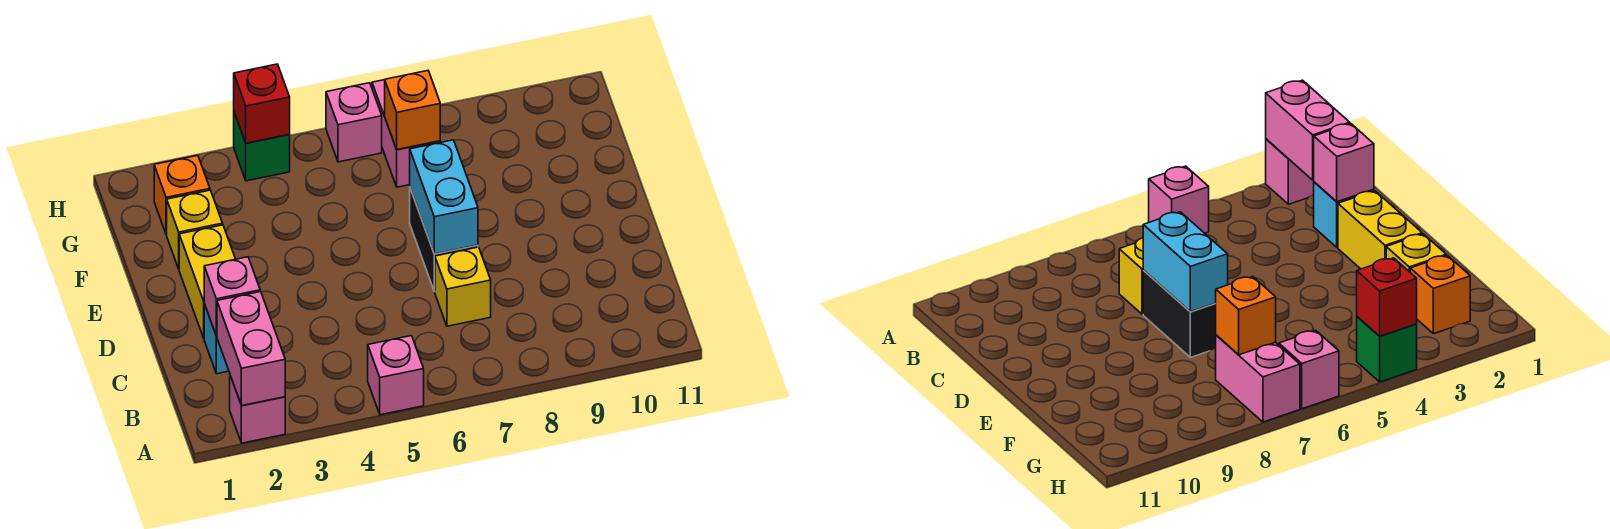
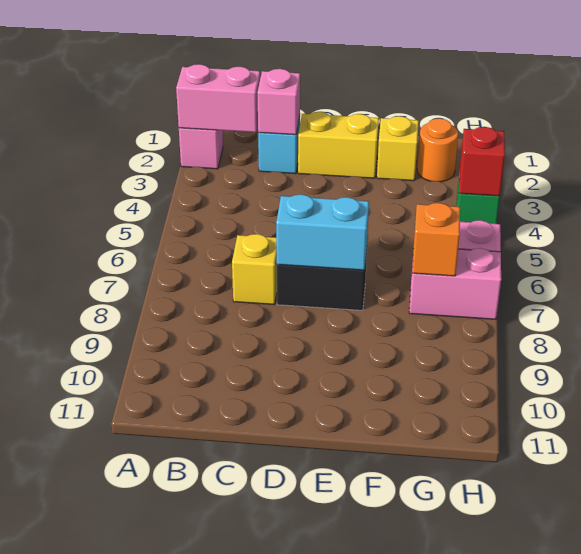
pink 1x1 brick [368,336,424,415] -> none
orange 1x1 brick [154,155,210,235] -> orange 1x1 round brick [417,118,458,182]

